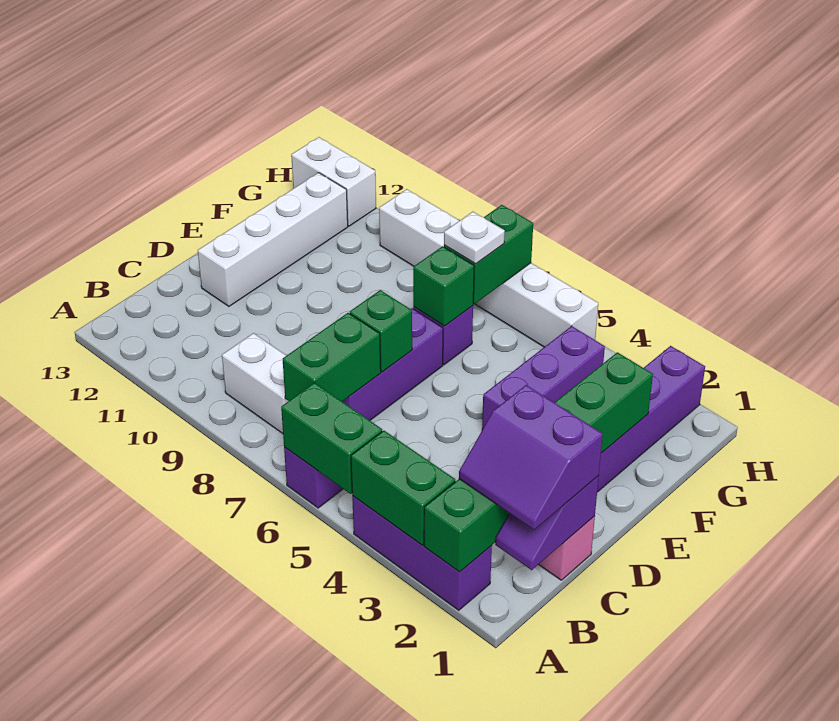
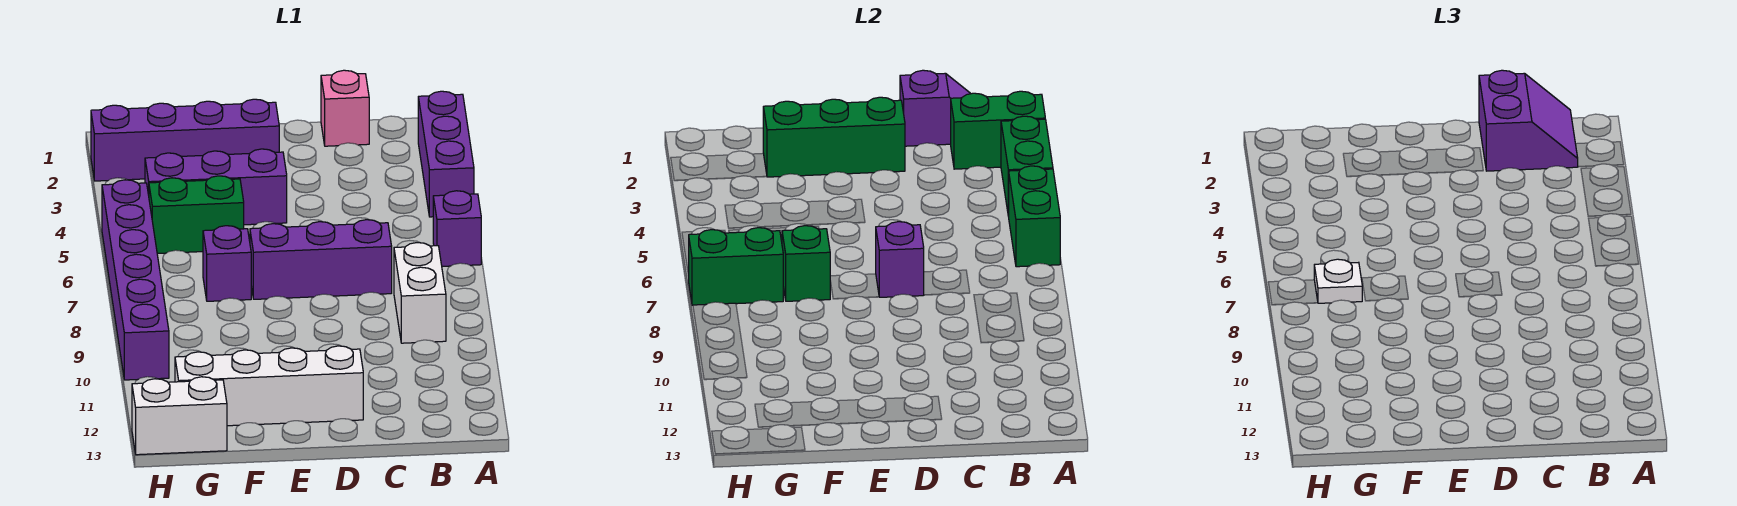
green 1x2 brick [283,313,381,401] -> green 1x2 brick moved to [149,176,244,254]
green 1x1 brick [350,290,412,372] -> purple 1x1 brick [876,222,924,297]
white 1x6 brick [379,189,598,347] -> purple 1x6 brick [102,180,169,380]
white 1x2 brick [291,137,376,226] -> white 1x2 brick turned to [132,377,227,455]

